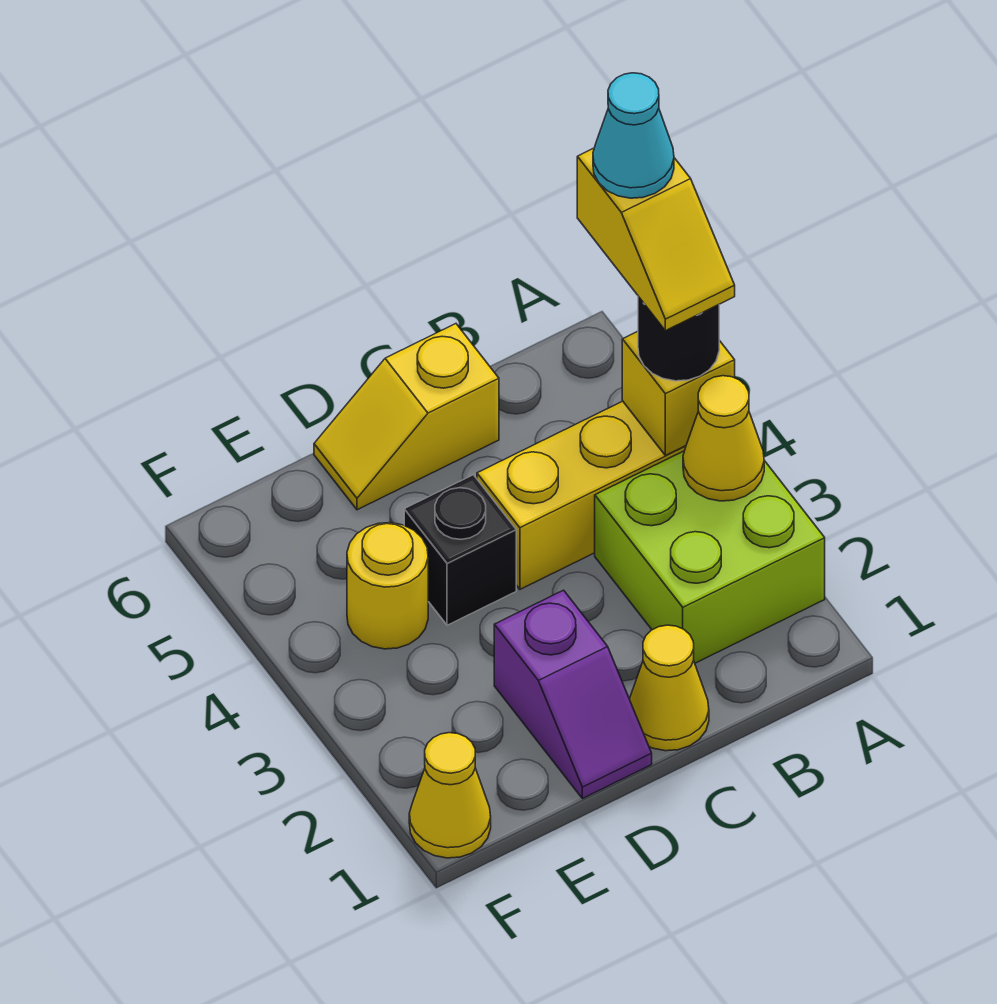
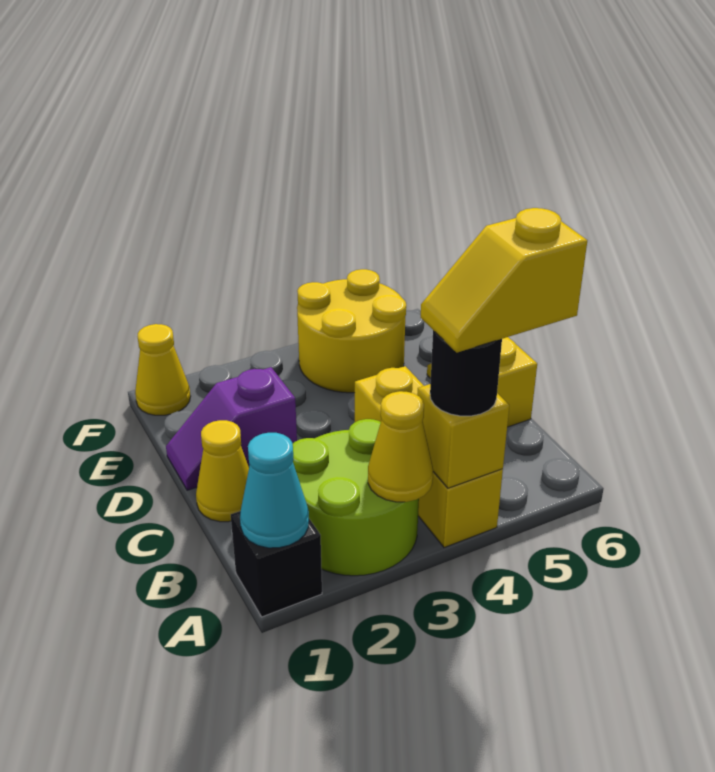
lime 2x2 brick [595,451,825,663] -> lime 2x2 round brick [293,419,419,576]
cyan 1x1 cone [593,73,674,198] -> cyan 1x1 cone moved to [240,433,309,548]
black 1x1 brick [404,475,516,625] -> black 1x1 brick moved to [231,511,322,617]
yellow 1x1 round brick [347,523,428,649] -> yellow 2x2 round brick [297,269,406,393]

